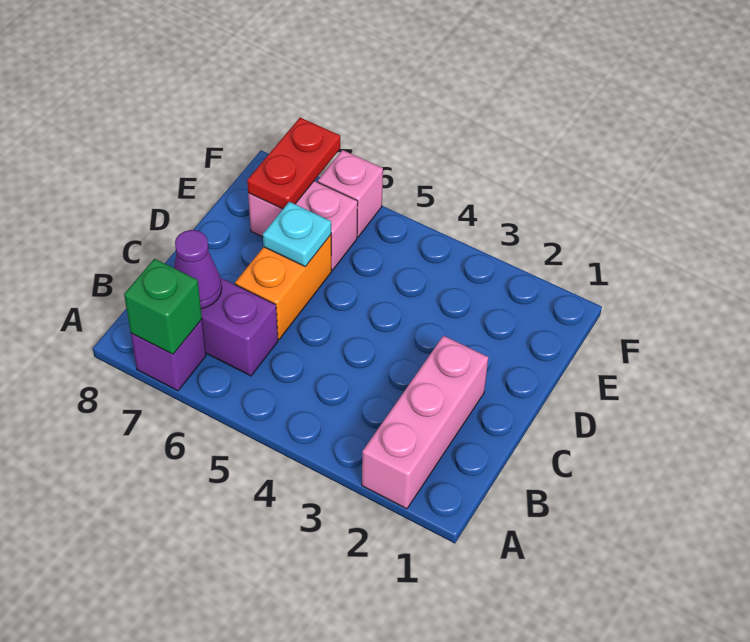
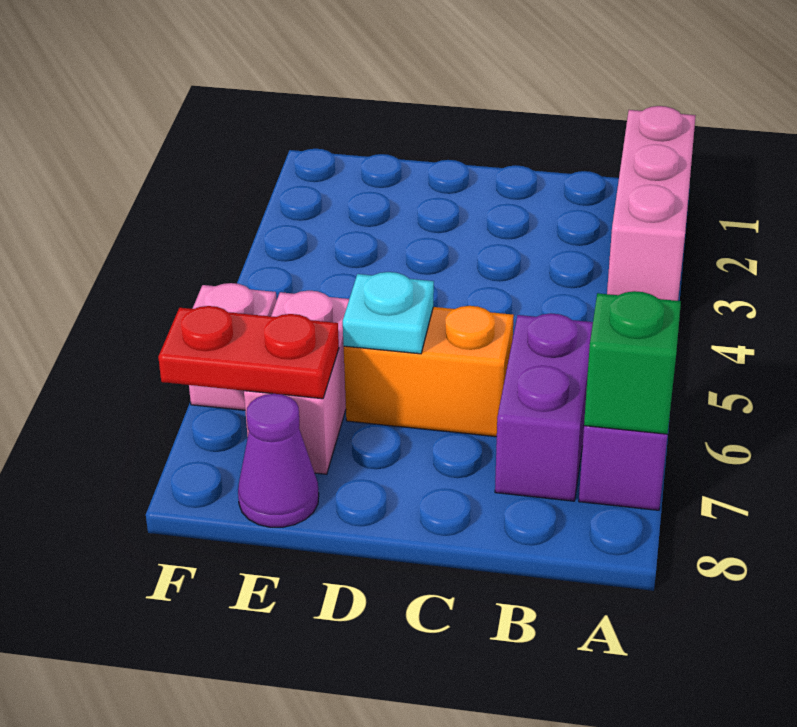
pink 1x3 brick [362,336,488,509] -> pink 1x3 brick turned to [607,106,696,301]
purple 1x1 cone [174,230,222,309] -> purple 1x1 cone moved to [238,394,319,527]

